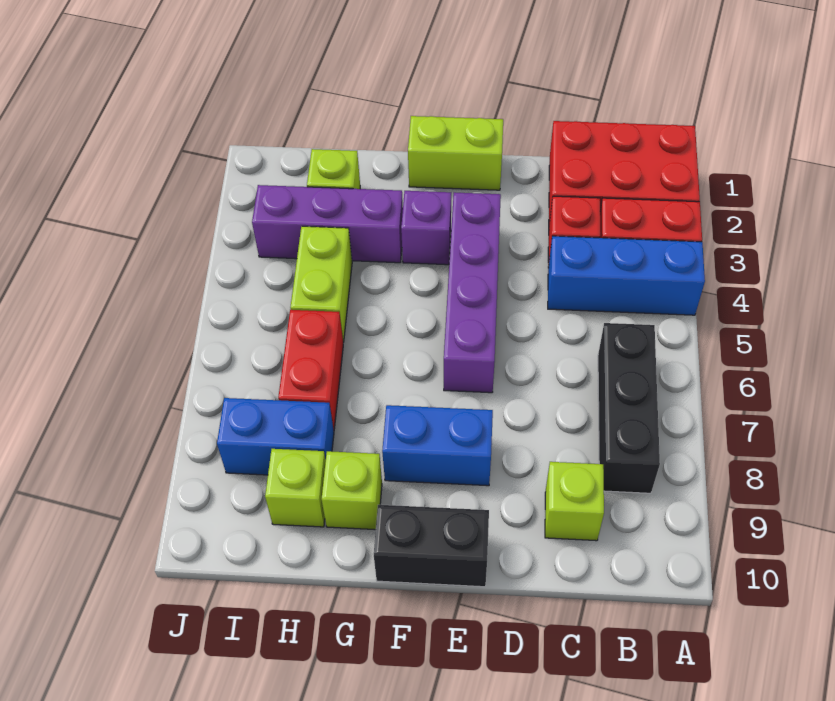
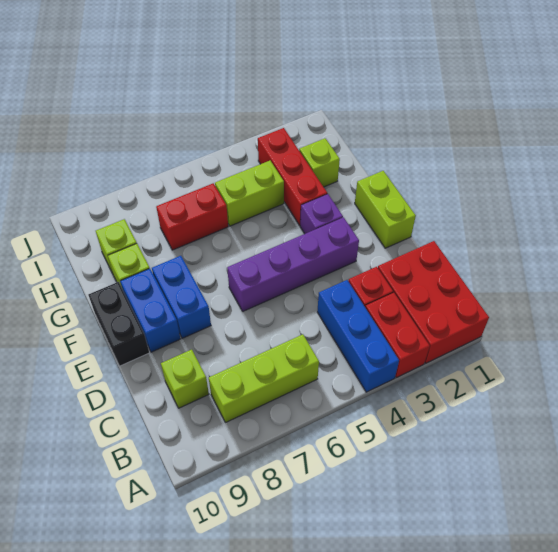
black 1x3 brick [598,323,660,493] -> lime 1x3 brick [209,334,319,423]
purple 1x3 brick [252,185,403,263] -> red 1x3 brick [258,128,327,225]
blue 1x2 brick [217,398,334,475] -> blue 1x2 brick moved to [120,269,180,352]

